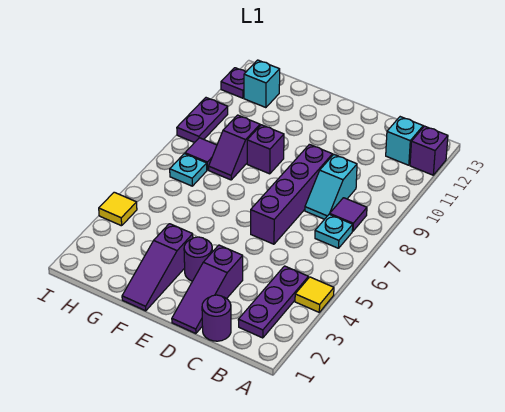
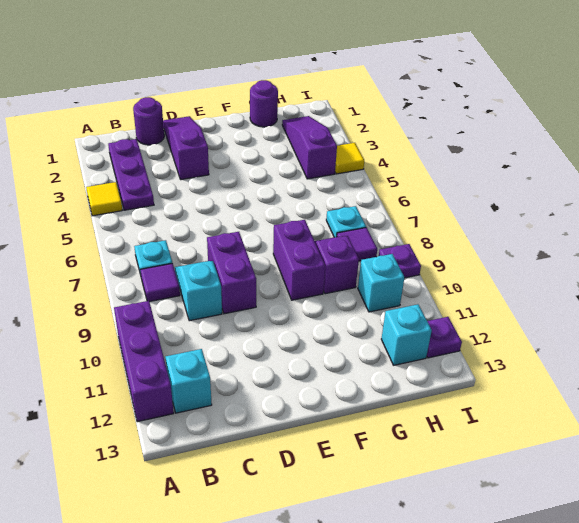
purple 1x1 brick [410,126,448,175] -> purple 1x3 brick [114,301,174,422]
purple 1x4 brick [251,144,333,244] -> purple 1x2 brick [207,232,256,314]
purple 1x1 round brick [184,237,212,281] -> purple 1x1 round brick moved to [250,80,278,127]
purple 1x3 slope [122,224,193,311] -> purple 1x3 slope moved to [282,116,337,179]
purple 1x1 brick [247,125,284,174] -> purple 1x2 brick [273,220,325,300]
none -> cyan 1x1 brick [358,254,404,312]
purple 1x2 plate [177,98,228,143] -> purple 1x1 plate [379,244,421,278]

